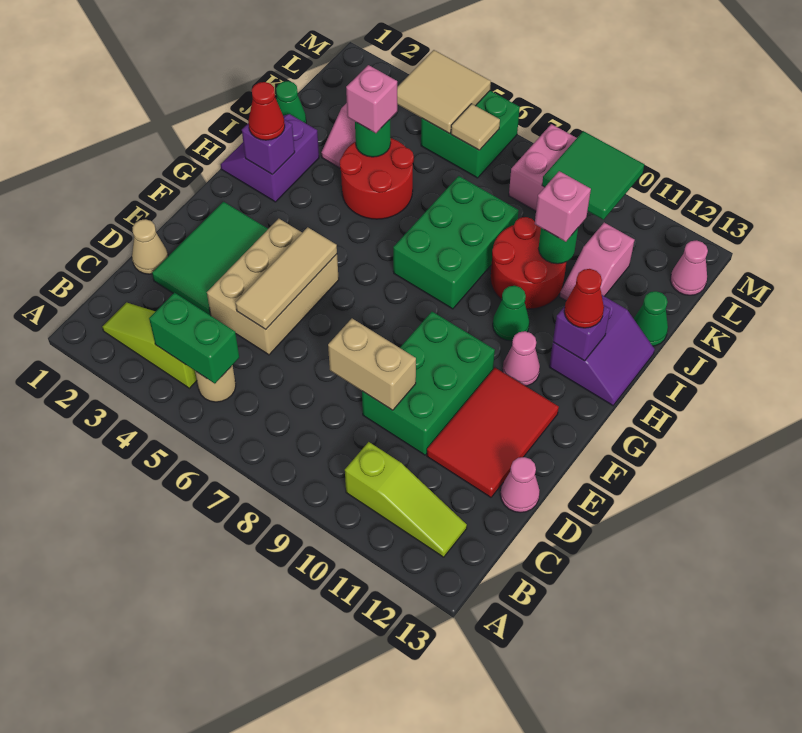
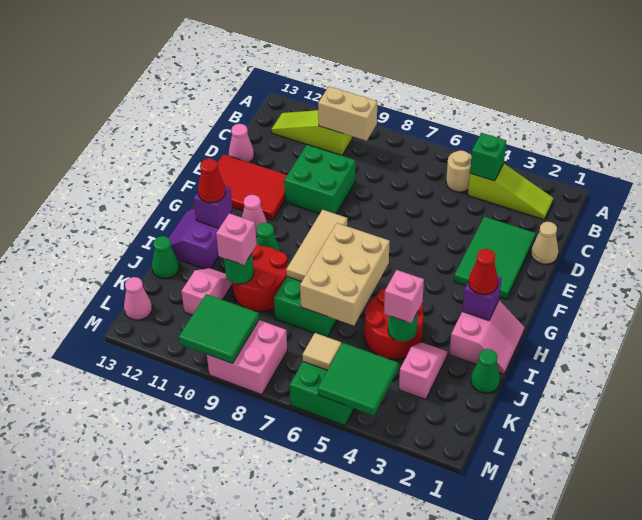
green 1x2 brick [149,293,239,384] -> green 1x1 brick [470,133,506,181]
tan 2x3 brick [207,219,339,355] -> tan 2x3 brick moved to [300,223,390,326]
tan 1x3 tile [236,227,337,329] -> tan 1x3 tile moved to [286,210,347,282]
tan 1x2 brick [328,319,416,410] -> tan 1x2 brick moved to [318,86,377,141]
green 2x3 brick [362,312,495,455] -> green 2x2 brick [284,145,355,214]
red 2x3 tile [427,368,559,497] -> red 2x3 tile turned to [218,154,287,221]
purple 2x2 slope [220,114,319,202] -> pink 2x2 slope [449,301,524,374]
tan 2x2 tile [397,50,491,133] -> green 2x2 tile [318,343,398,416]

